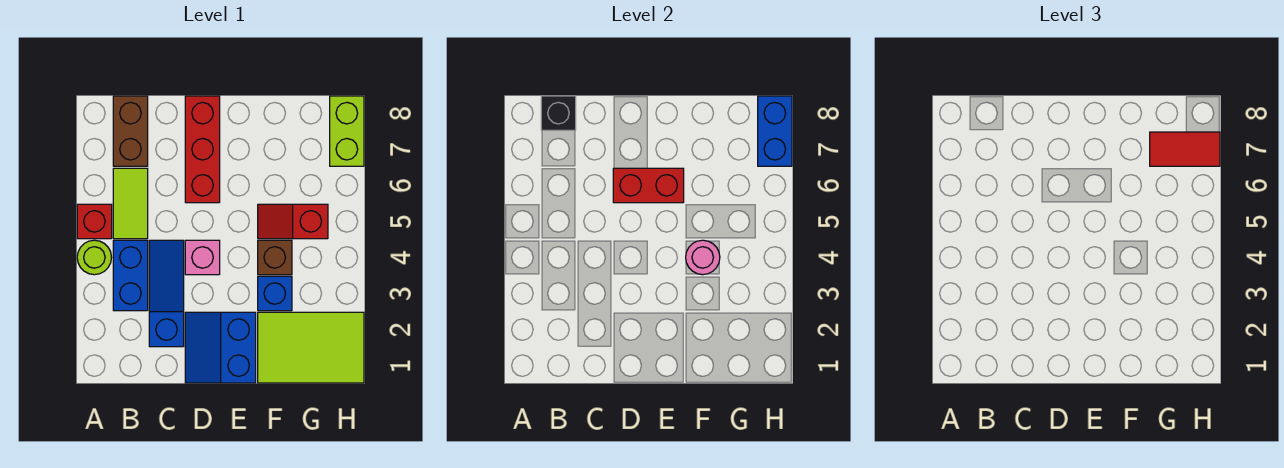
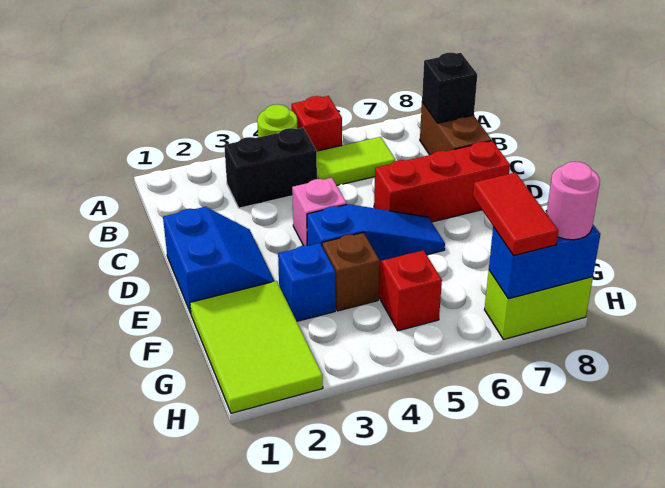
blue 1x2 brick [113,240,148,311] -> black 1x2 brick [224,128,317,208]
brown 1x2 brick [113,96,148,166] -> brown 1x2 brick turned to [420,102,491,155]
blue 1x3 slope [149,240,184,347] -> blue 1x3 slope moved to [307,204,445,261]
blue 2x2 slope [185,312,256,383] -> blue 2x2 slope turned to [163,207,275,313]
red 1x2 brick [613,168,684,203] -> none
pink 1x1 round brick [686,240,720,275] -> pink 1x1 round brick moved to [546,162,600,240]

